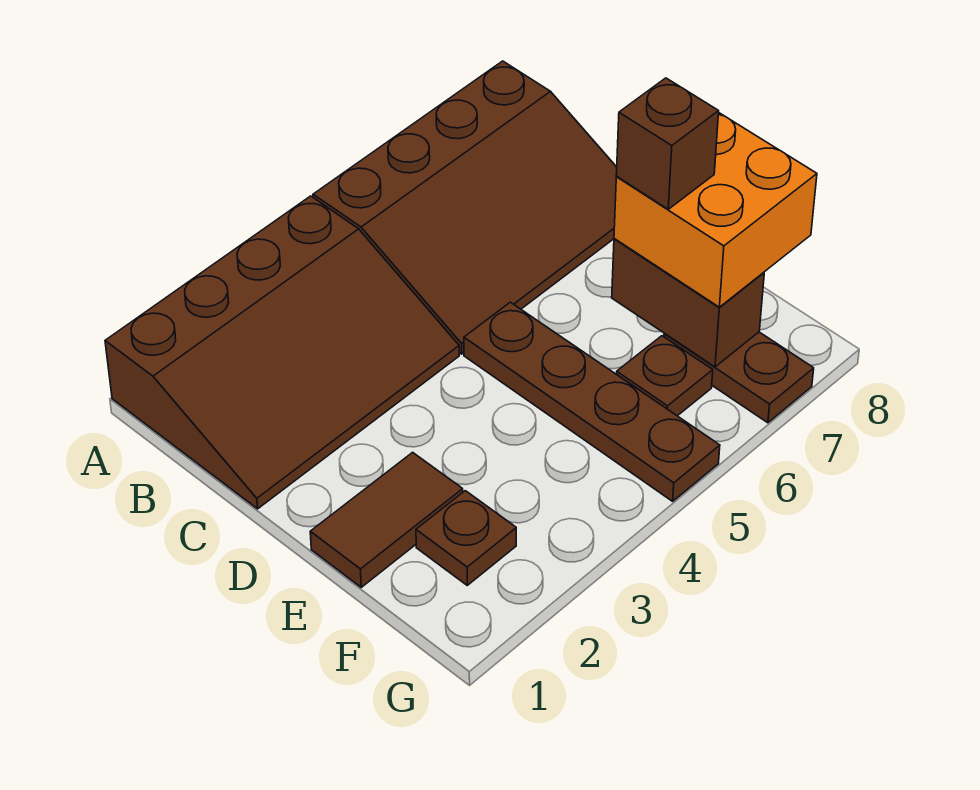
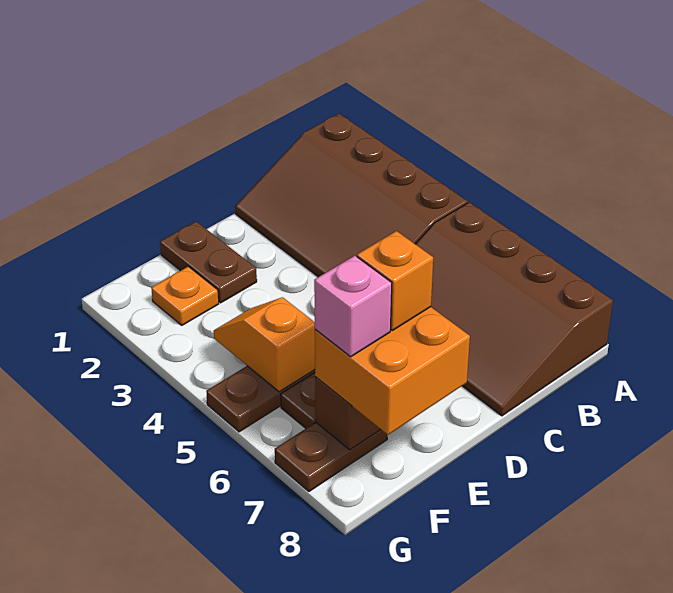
brown 1x2 tile [310,452,463,587] -> brown 1x2 plate [160,222,257,303]
brown 1x1 brick [616,78,719,209] -> orange 1x1 brick [357,231,433,330]
brown 1x1 plate [416,491,516,585] -> orange 1x1 plate [151,267,219,325]
none -> orange 1x2 slope [214,297,315,392]
none -> pink 1x1 brick [314,256,392,357]

